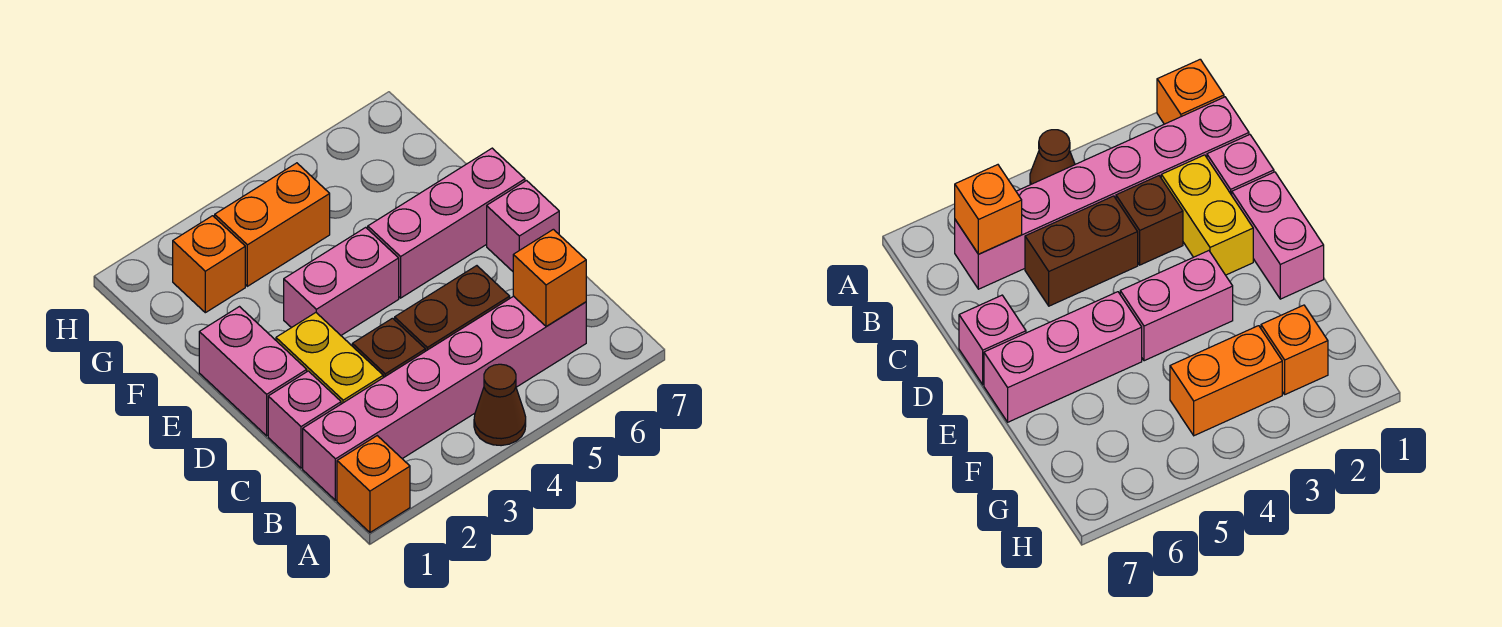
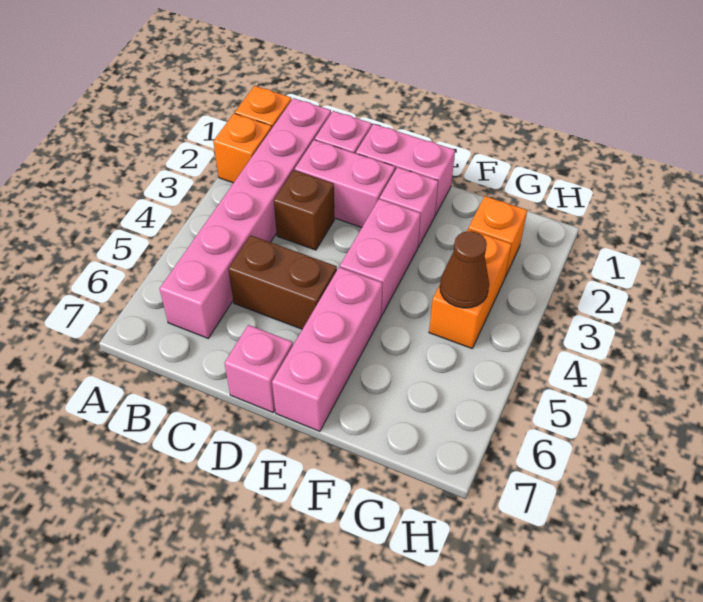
brown 1x1 cone [474,364,526,446] -> brown 1x1 cone moved to [440,231,489,308]
orange 1x1 brick [513,229,586,327] -> orange 1x1 brick moved to [213,114,272,183]
yellow 1x2 brick [276,313,383,404] -> pink 1x2 brick [295,140,395,227]
brown 1x2 brick [395,266,510,351] -> brown 1x2 brick turned to [228,235,337,329]
none -> pink 1x1 brick [380,167,438,247]

